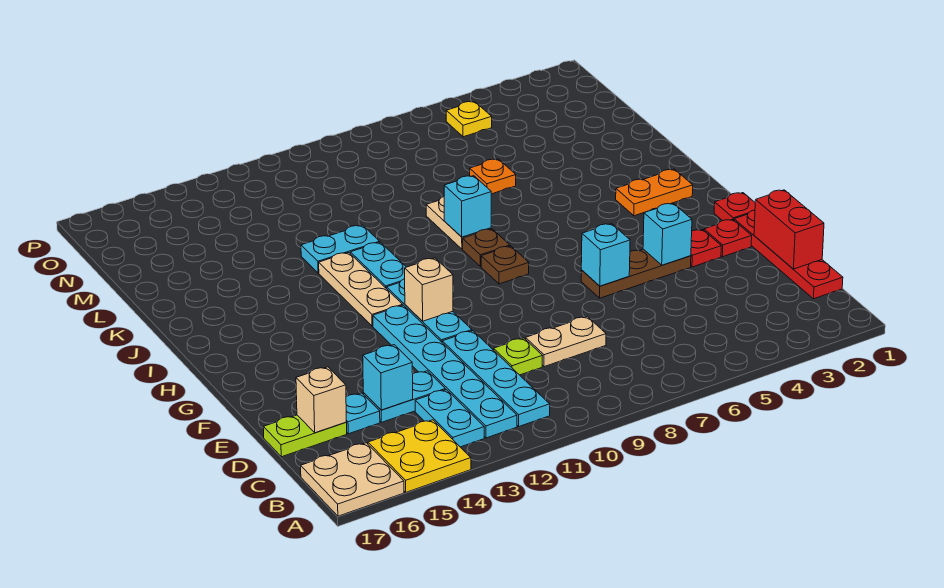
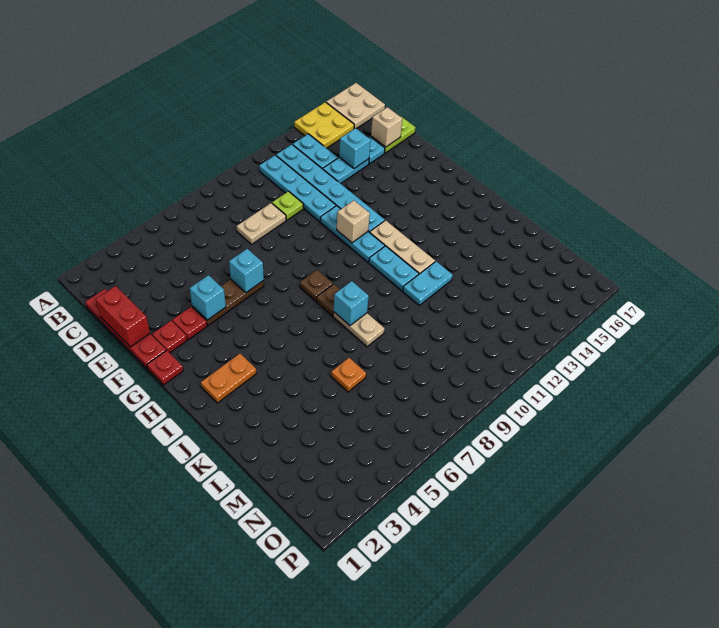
yellow 1x1 plate [446,101,492,137] -> none

